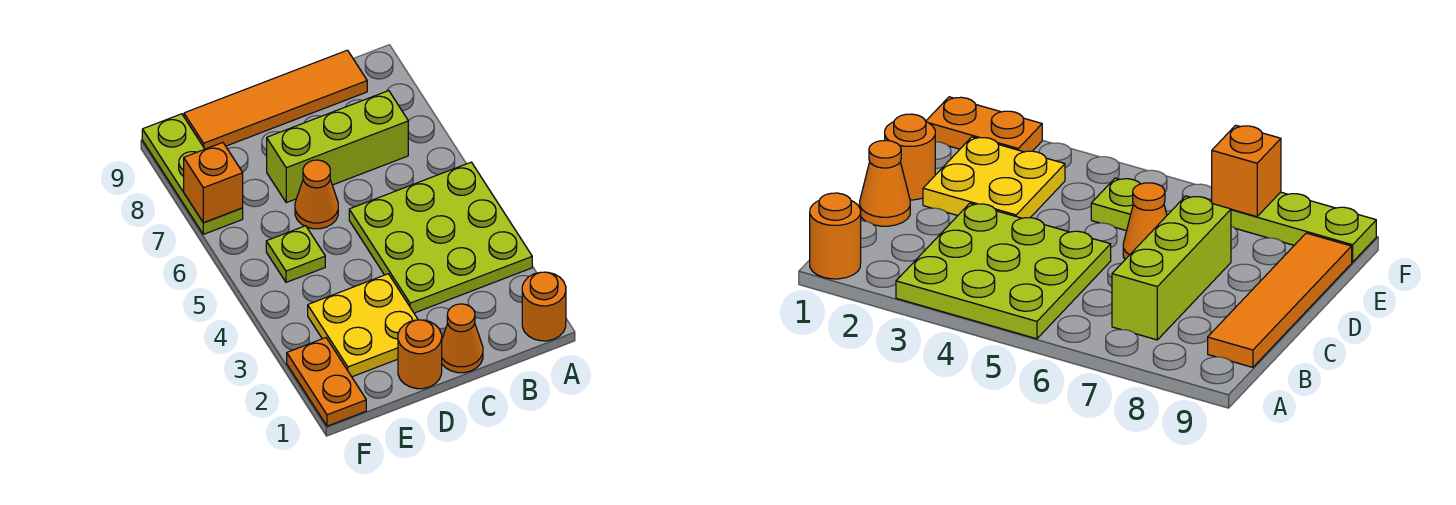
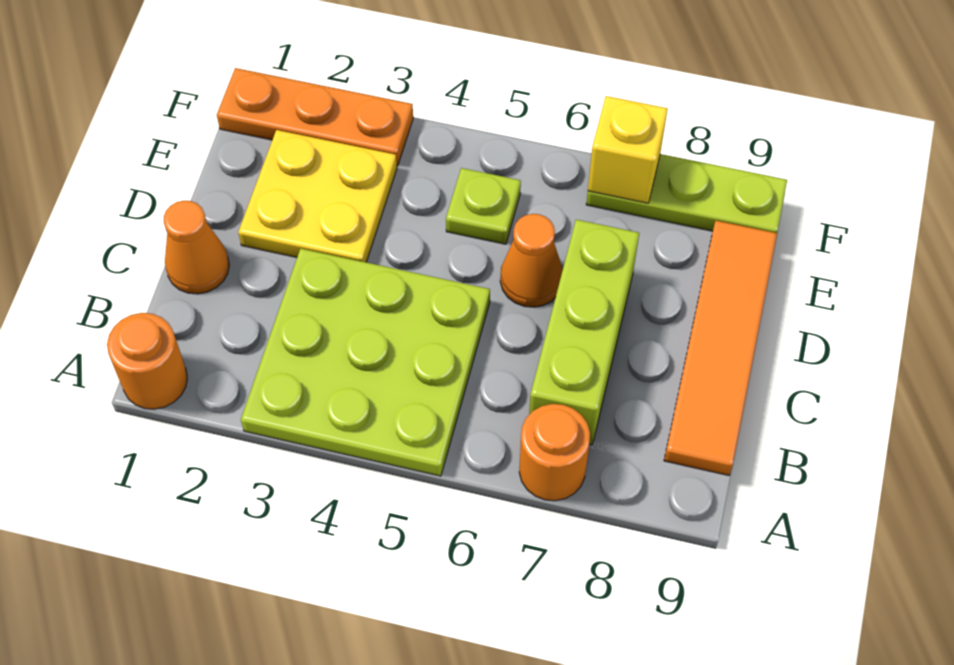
orange 1x1 round brick [398,320,442,389] -> orange 1x1 round brick moved to [519,404,590,501]
orange 1x2 plate [287,338,366,426] -> orange 1x3 plate [217,68,413,166]
orange 1x1 brick [184,143,243,223] -> yellow 1x1 brick [588,96,668,203]

